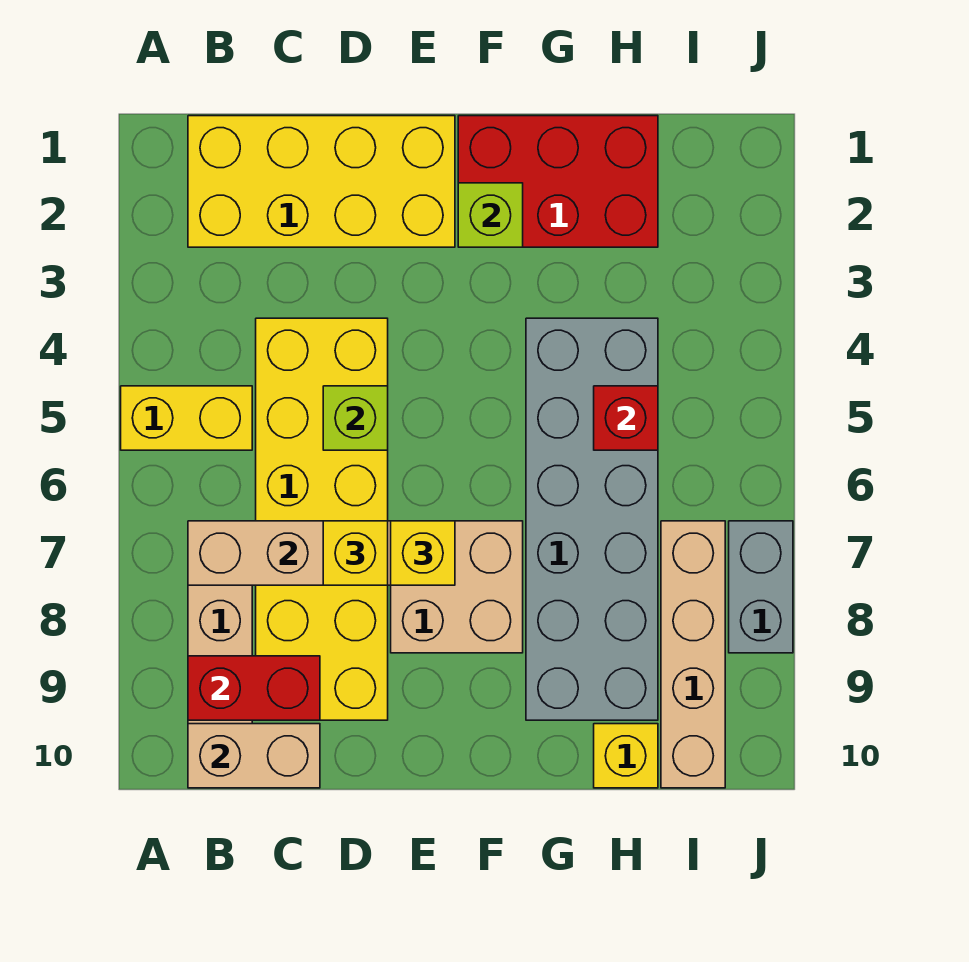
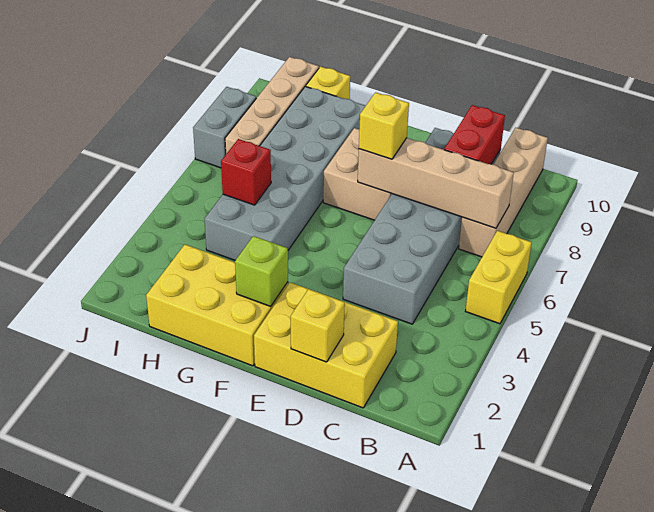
yellow 1x2 brick [121,386,252,450] -> yellow 1x2 brick turned to [466,231,532,324]
yellow 2x4 brick [188,116,455,247] -> yellow 2x3 brick [254,282,398,408]
red 1x2 brick [188,656,320,720] -> red 1x2 brick turned to [444,105,505,164]
tan 1x2 brick [188,724,320,788] -> none
yellow 2x6 brick [256,318,388,720] -> grey 2x6 brick [343,128,501,324]
lime 1x1 brick [323,386,388,450] -> none
yellow 1x1 brick [323,521,388,585] -> yellow 1x1 brick moved to [291,289,345,362]
red 2x3 brick [458,116,658,247] -> yellow 2x3 brick [146,245,288,366]

